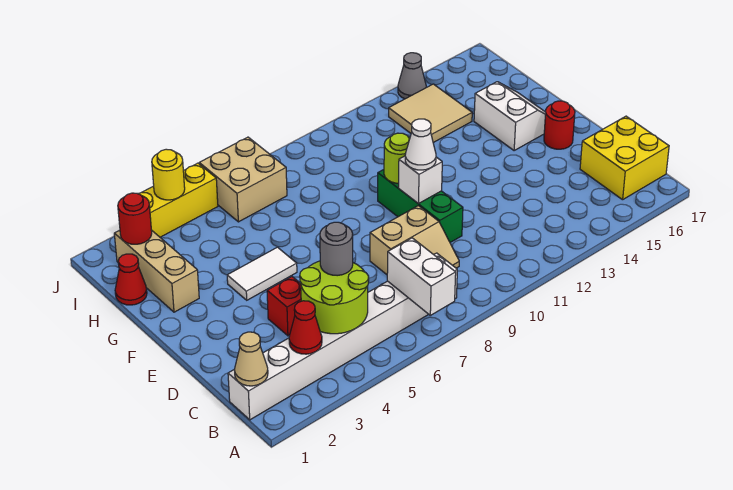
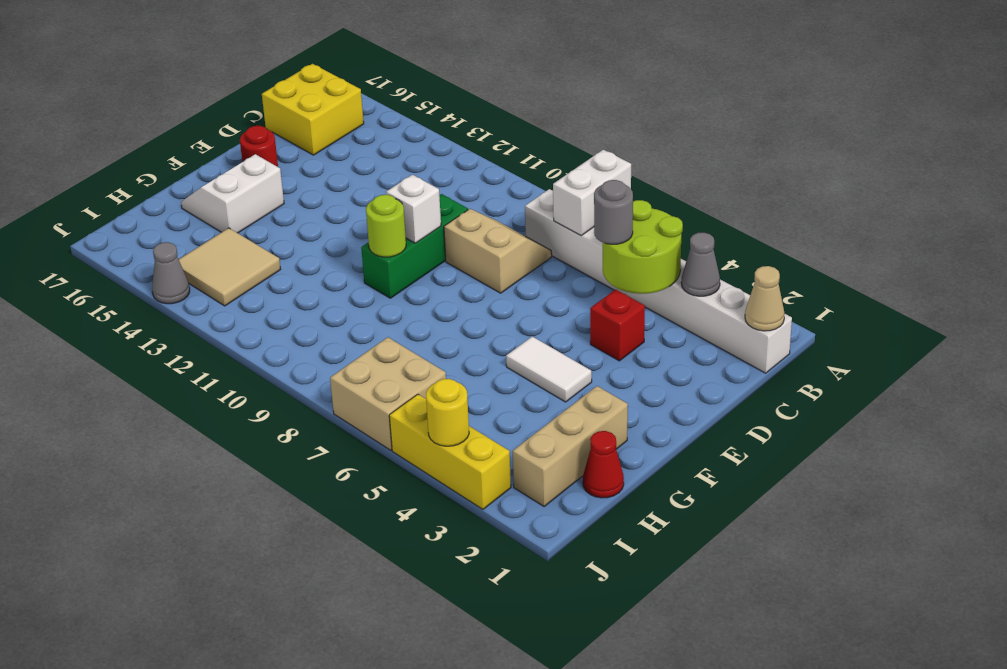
red 1x1 cone [289,301,322,354] -> grey 1x1 cone [681,233,720,296]
white 1x1 cone [405,119,436,170] -> none
red 1x1 round brick [118,193,152,244] -> none

